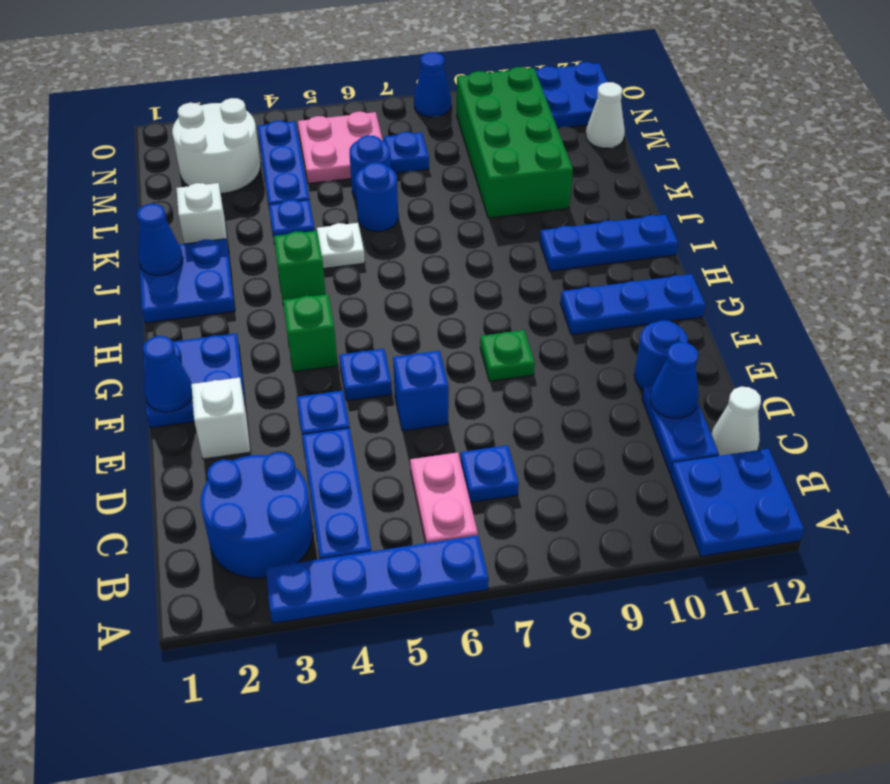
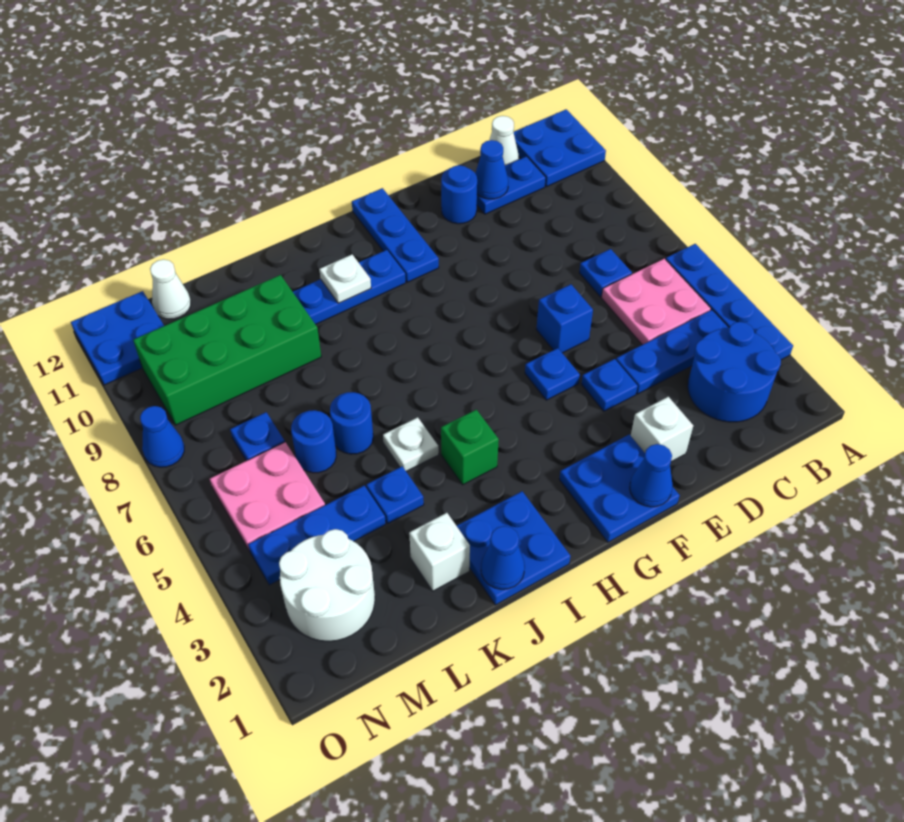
pink 1x2 plate [410,452,478,543] -> pink 2x2 plate [601,259,711,345]
green 1x1 plate [480,330,535,381] -> none
green 1x1 brick [283,294,338,372] -> none
blue 1x3 plate [540,215,678,271] -> blue 1x3 plate turned to [293,250,406,324]
none -> white 1x1 plate [319,255,371,303]

